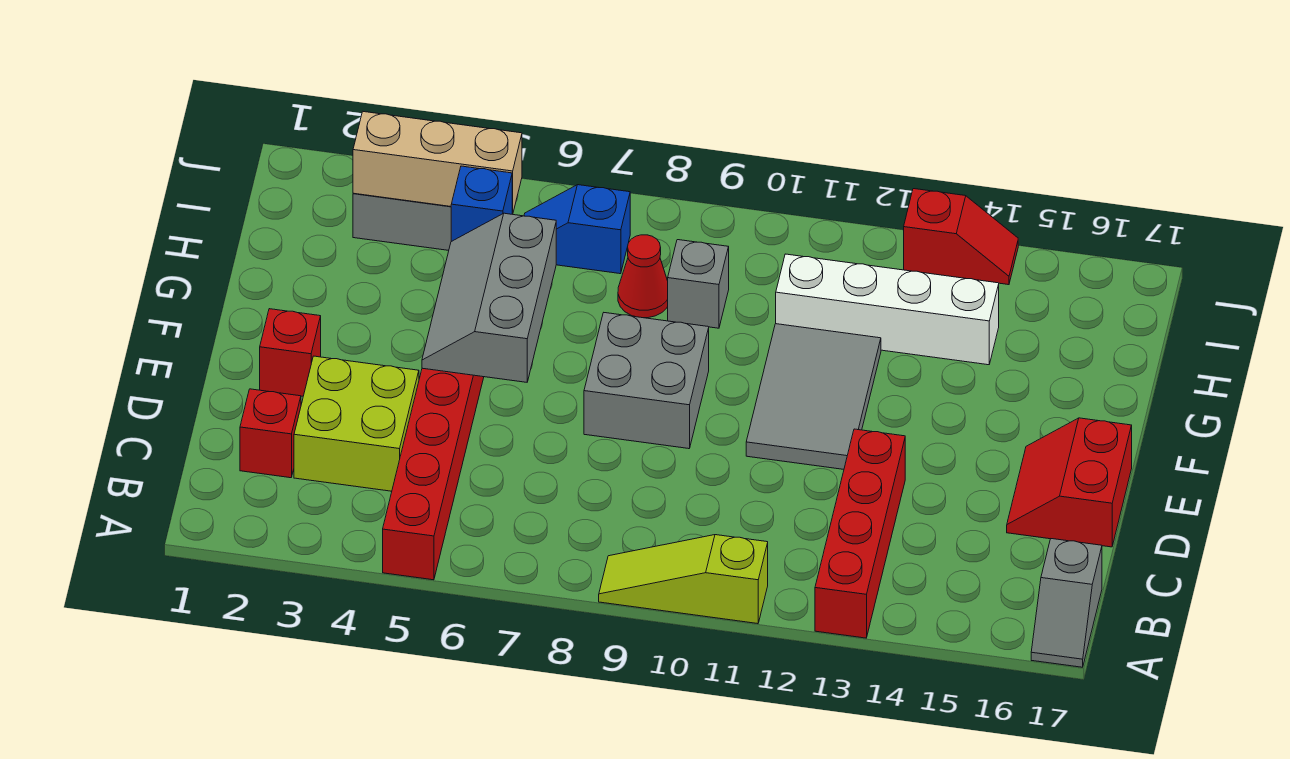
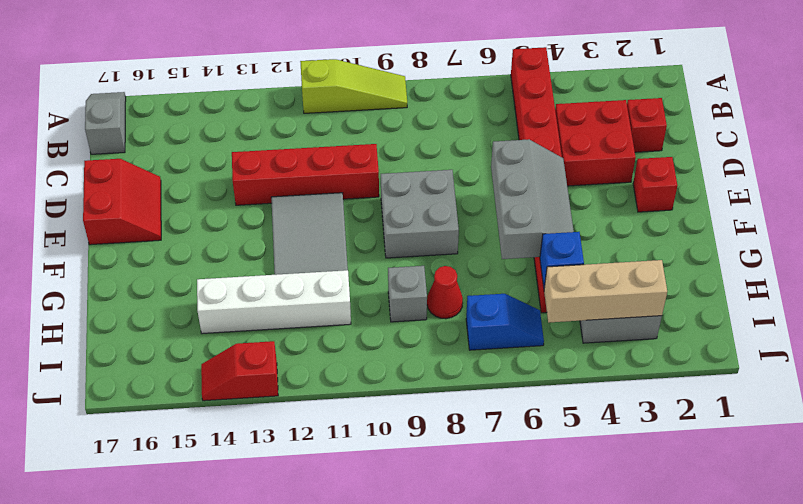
red 1x4 brick [815,429,905,638] -> red 1x4 brick turned to [232,144,379,205]
lime 2x2 brick [294,356,419,491] -> red 2x2 brick [555,100,636,186]

